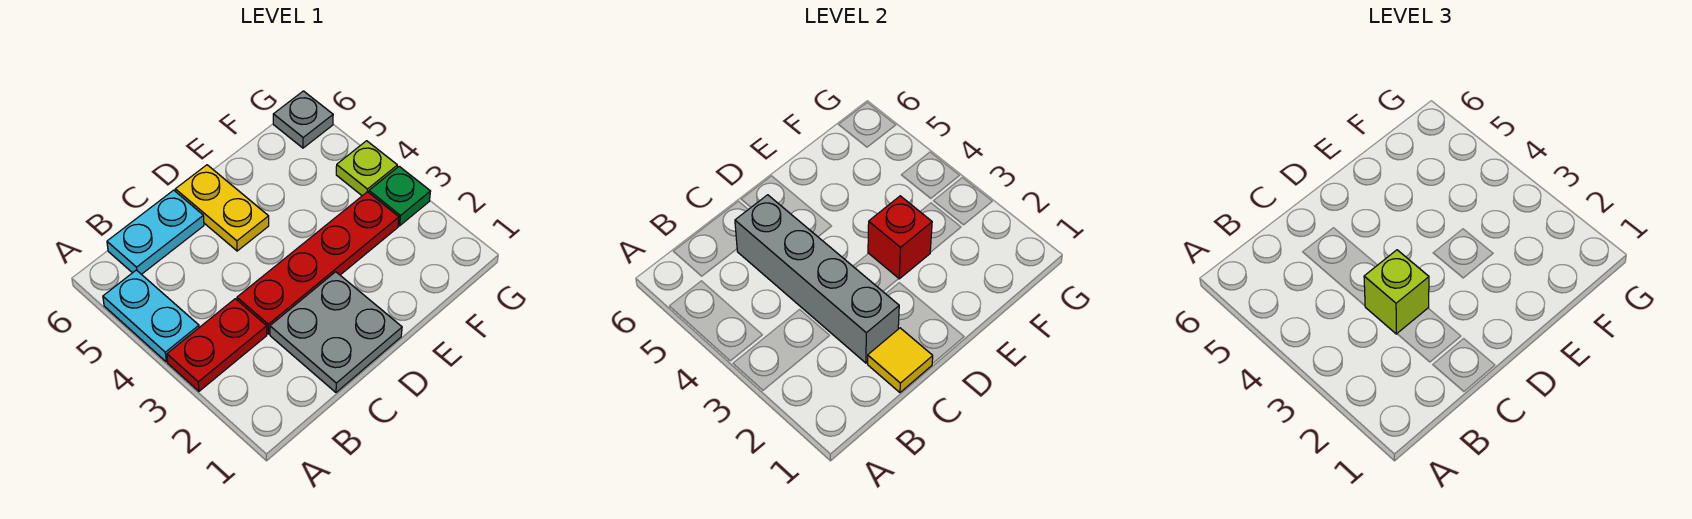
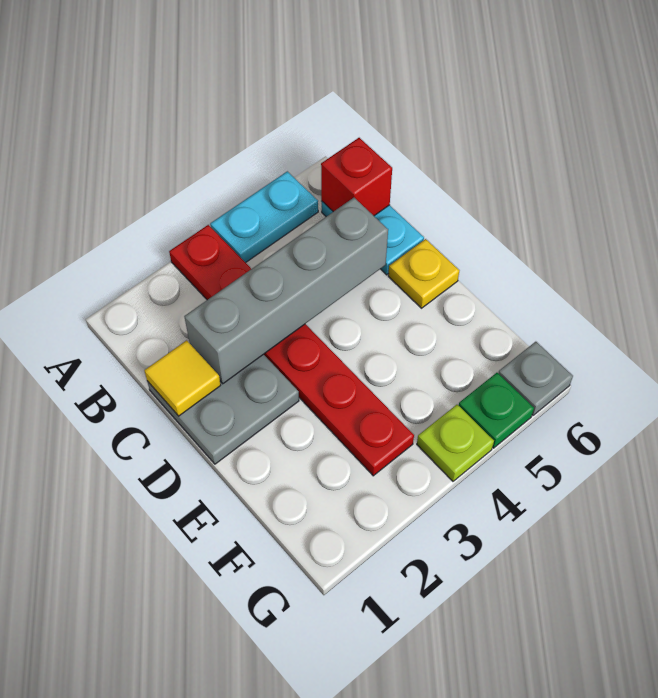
lime 1x1 brick [1364,250,1429,334] -> none
yellow 1x2 plate [175,165,269,251] -> yellow 1x1 plate [388,239,459,308]
red 1x1 brick [868,196,932,279] -> red 1x1 brick moved to [321,138,392,216]
green 1x1 plate [369,166,431,226] -> green 1x1 plate moved to [458,373,534,448]

